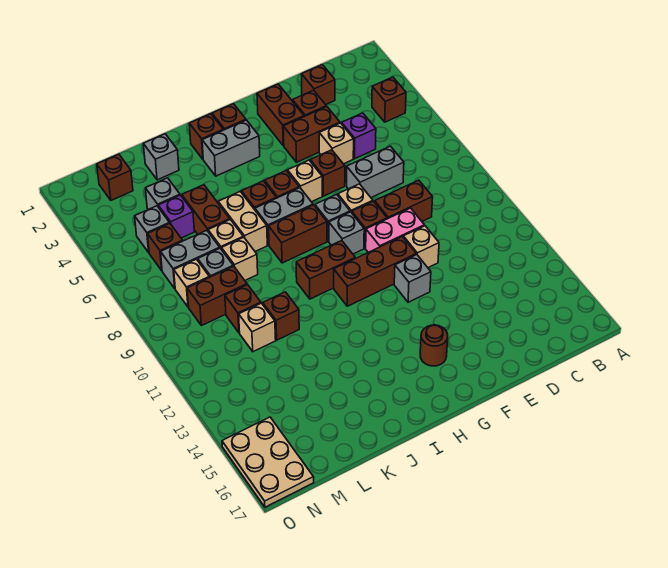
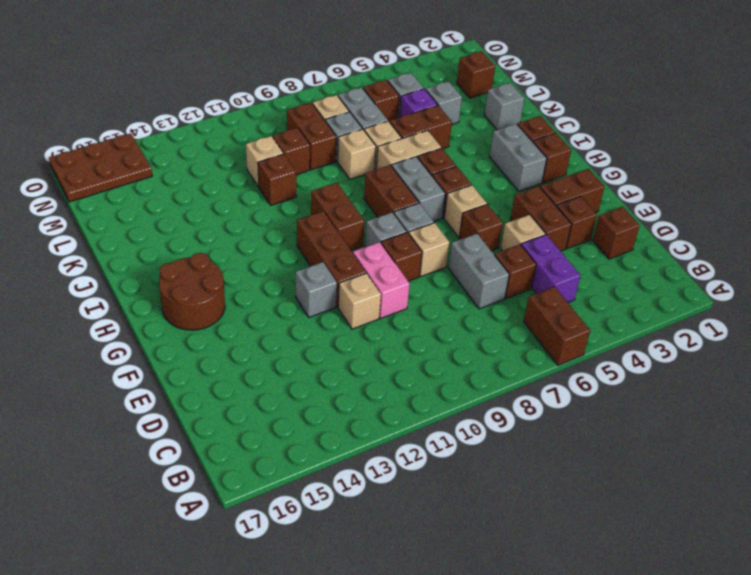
brown 1x1 brick [372,77,406,122] -> brown 1x1 brick moved to [495,244,536,299]
purple 1x1 brick [342,113,376,159] -> purple 1x2 brick [521,234,580,302]
brown 1x2 brick [375,180,433,221] -> brown 1x2 brick moved to [524,287,590,365]
brown 1x1 round brick [420,325,448,366] -> brown 2x2 round brick [159,253,225,330]
tan 2x3 plate [222,417,314,507] -> brown 2x3 plate [49,133,152,202]

